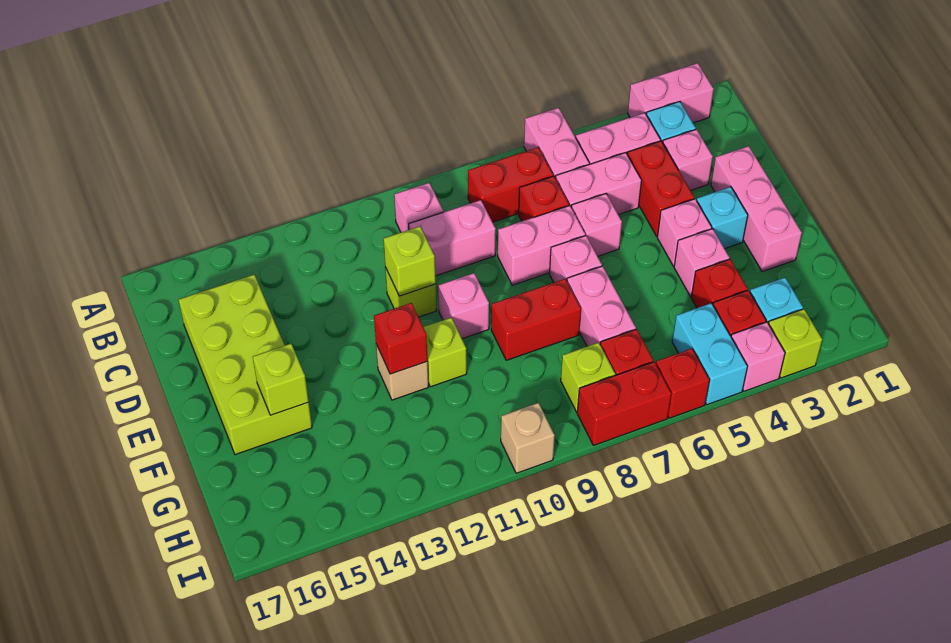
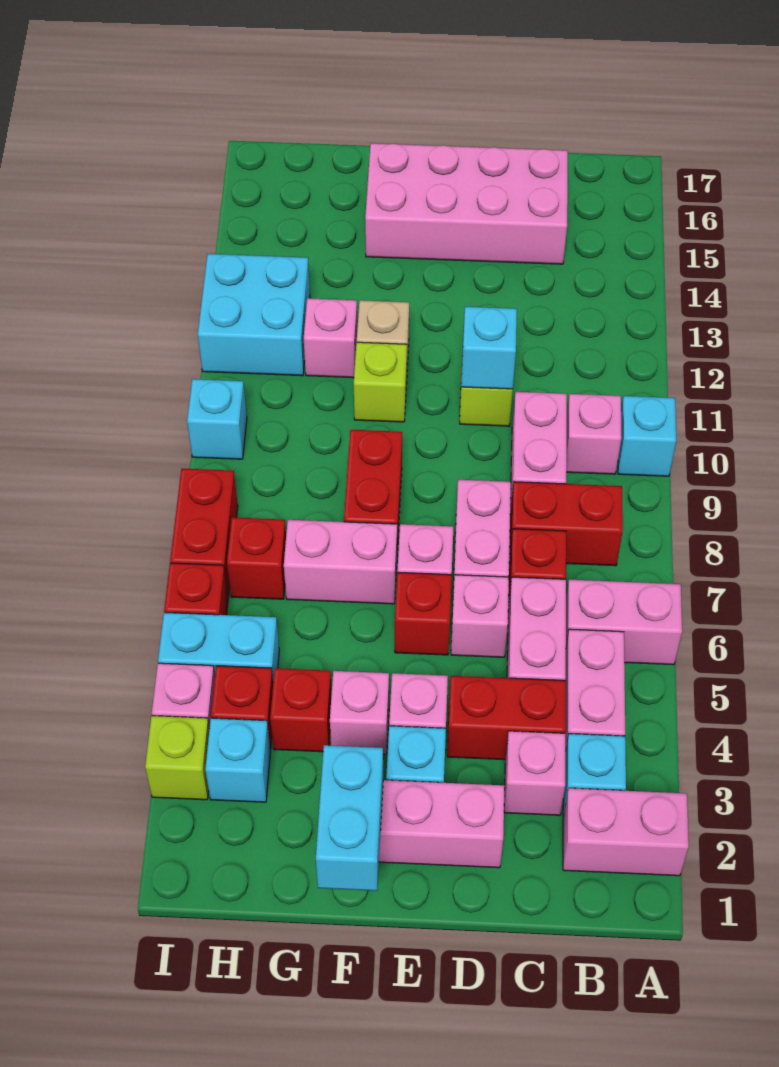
pink 1x2 brick [628,63,714,123] -> pink 1x2 brick turned to [563,788,689,876]
none -> cyan 1x1 brick [618,396,676,476]
red 1x2 brick [468,147,553,222] -> red 1x2 brick turned to [509,482,623,566]
lime 2x4 brick [179,275,312,455] -> pink 2x4 brick [365,143,568,264]
lime 1x1 brick [384,226,436,296] -> cyan 1x1 brick [461,307,517,389]
pink 1x1 brick [438,273,489,339] -> pink 1x1 brick moved to [304,298,357,378]
none -> cyan 1x2 brick [316,745,383,891]
red 1x1 brick [374,303,427,374] -> red 1x1 brick moved to [395,572,452,655]
lime 1x1 brick [253,344,309,415] -> none
lime 1x1 brick [561,342,615,412] -> none
none -> cyan 2x2 brick [198,254,310,376]
tan 1x1 brick [501,403,555,473] -> cyan 1x1 brick [187,379,247,459]

